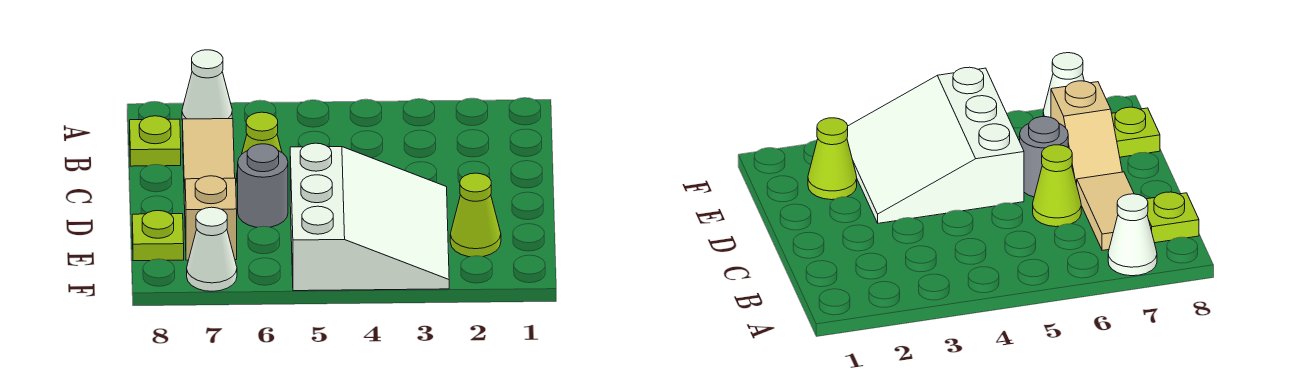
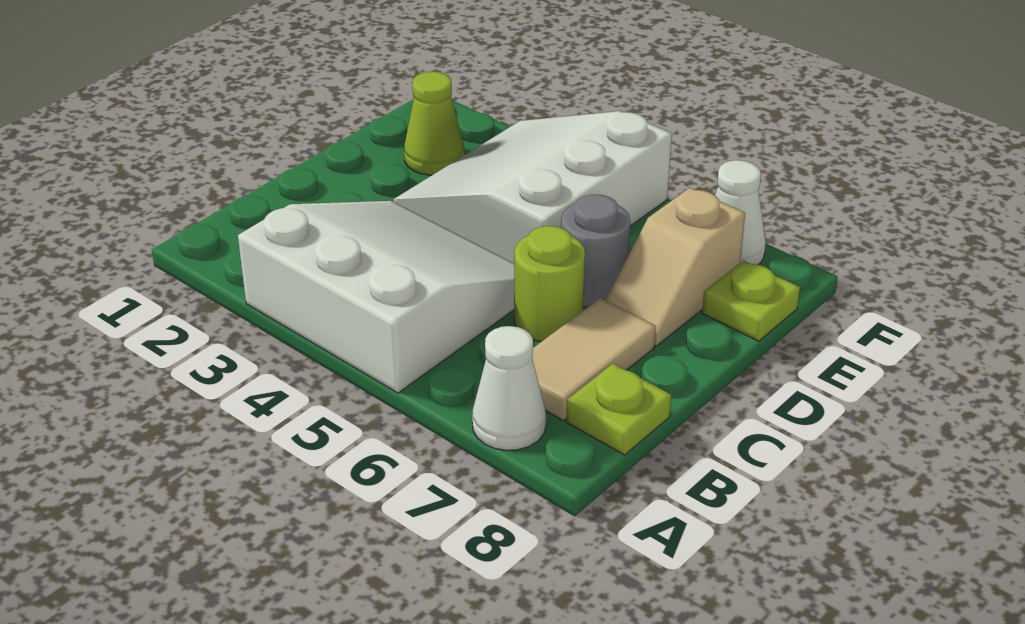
none -> white 3x3 slope [238,201,514,393]
lime 1x1 cone [237,112,282,184] -> lime 1x1 round brick [514,226,585,342]

